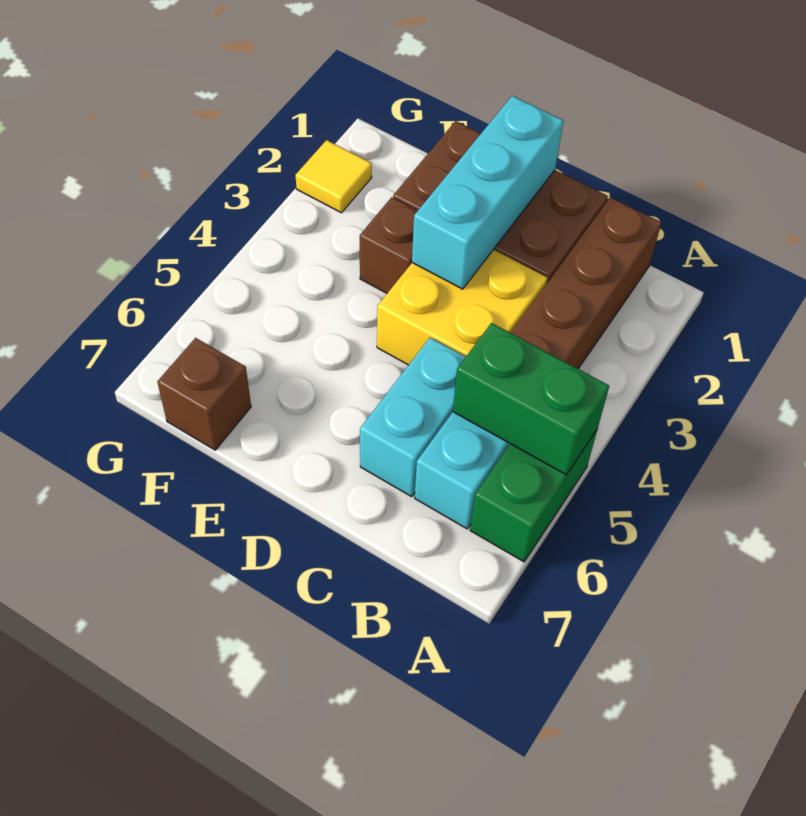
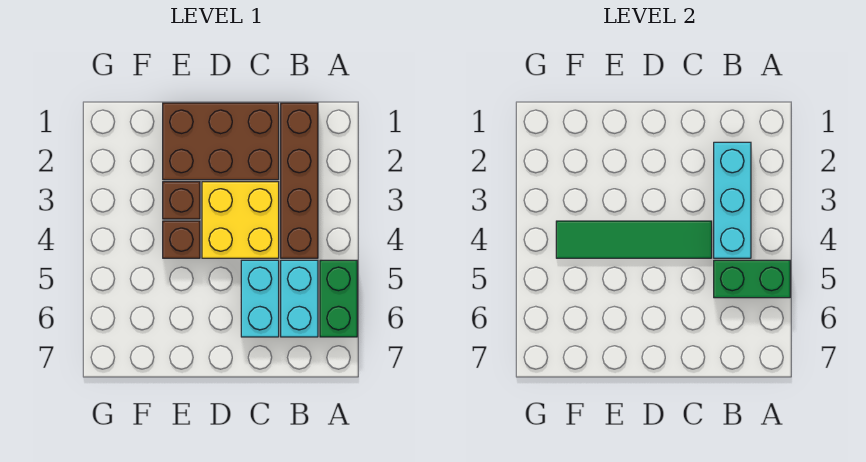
none -> green 1x4 tile [556,221,712,258]
cyan 1x3 brick [412,96,563,289] -> cyan 1x3 brick moved to [714,142,751,258]
brown 1x1 brick [157,338,251,450] -> brown 1x1 brick moved to [163,221,200,258]
yellow 1x1 tile [296,140,372,213] -> none

